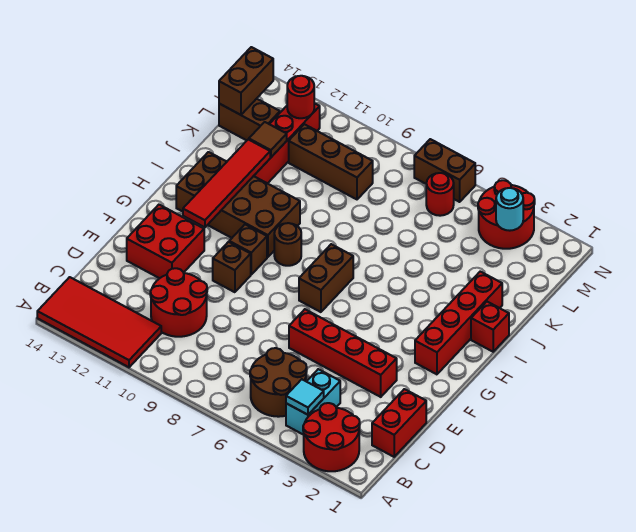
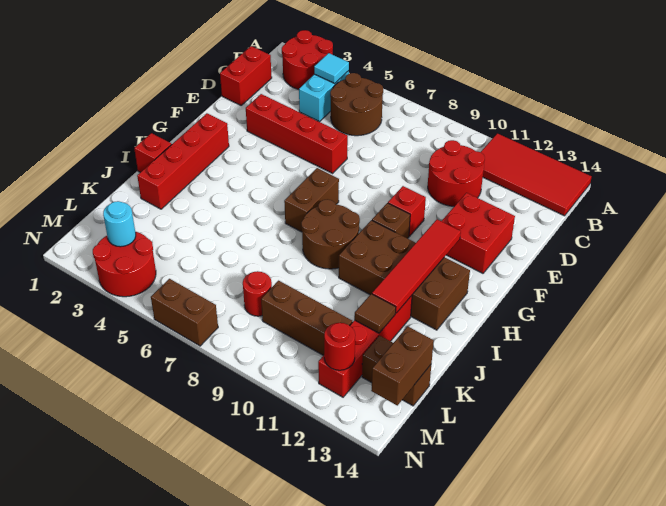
brown 1x1 brick [213,242,251,292] -> red 1x1 brick [388,186,426,236]
brown 1x1 round brick [274,223,301,266] -> brown 2x2 round brick [301,199,360,269]
red 1x1 round brick [426,173,454,216] -> red 1x1 round brick moved to [243,271,272,316]

